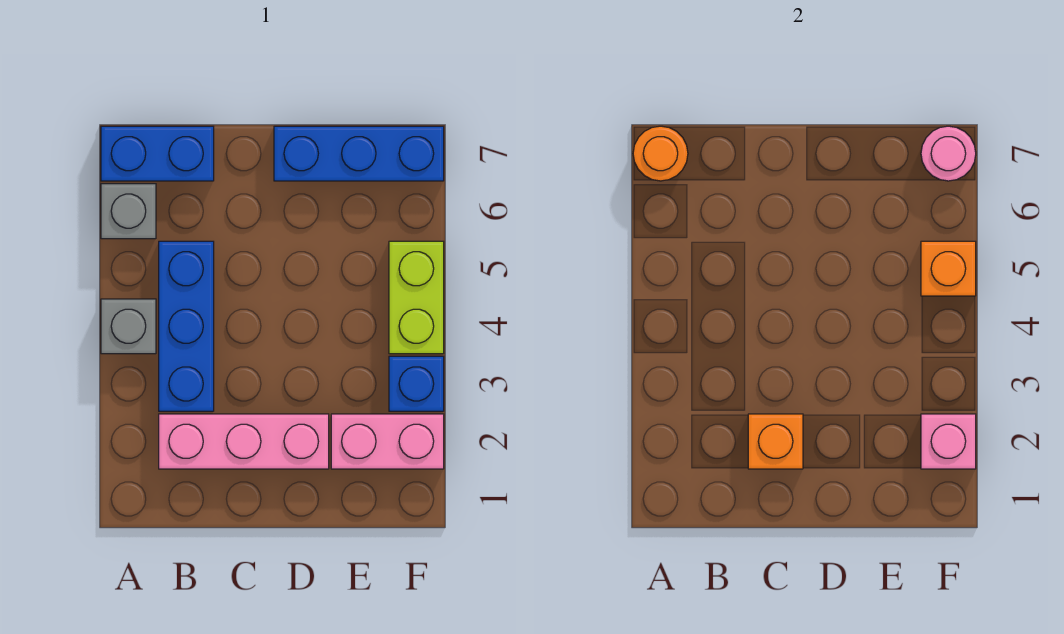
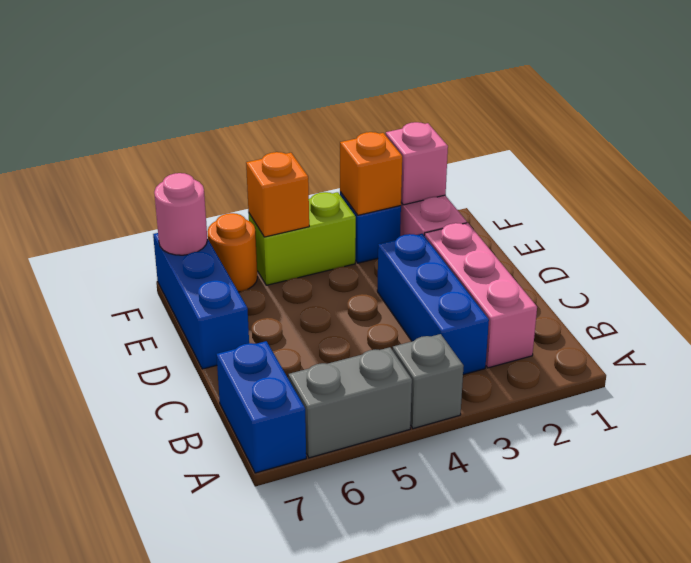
grey 1x1 brick [101,184,156,239] -> grey 1x2 brick [288,347,412,458]
orange 1x1 round brick [633,126,688,181] -> orange 1x1 round brick moved to [207,213,257,292]
blue 1x3 brick [159,241,214,411] -> blue 1x3 brick turned to [377,234,489,375]
orange 1x1 brick [748,414,803,469] -> orange 1x1 brick moved to [340,132,402,215]

